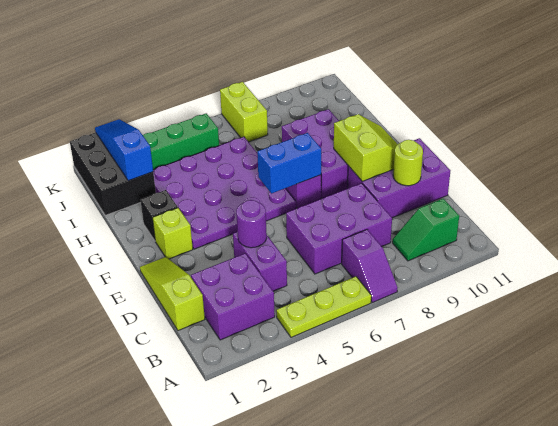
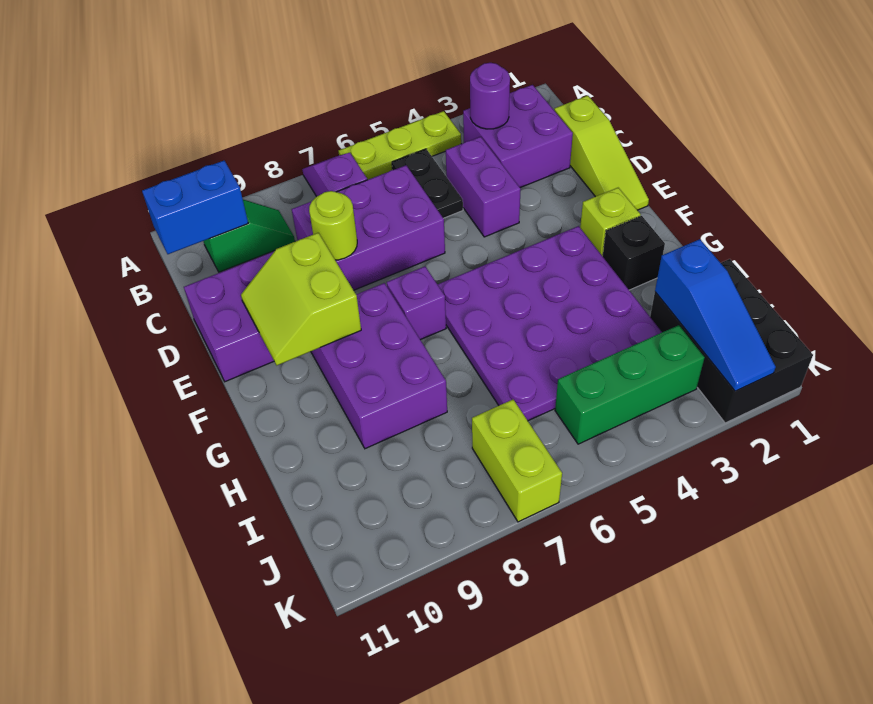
none -> black 1x2 plate [392,149,463,218]
purple 1x1 round brick [236,200,267,248] -> purple 1x1 round brick moved to [470,63,510,129]
lime 1x1 round brick [393,140,423,186] -> lime 1x1 round brick moved to [309,191,357,260]
blue 1x2 brick [257,133,321,194] -> blue 1x2 brick moved to [142,161,248,254]

